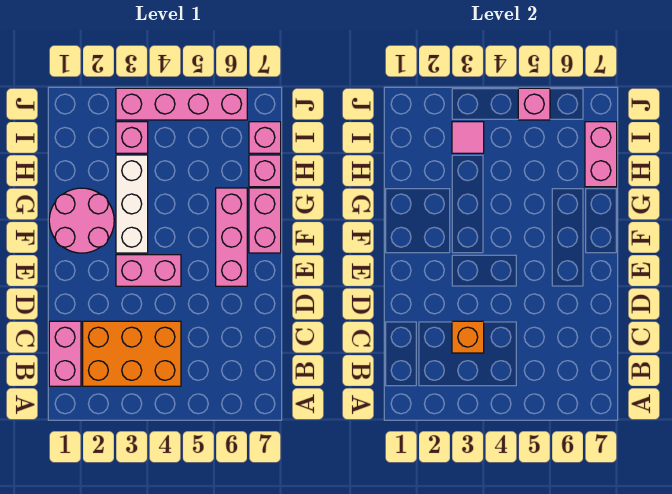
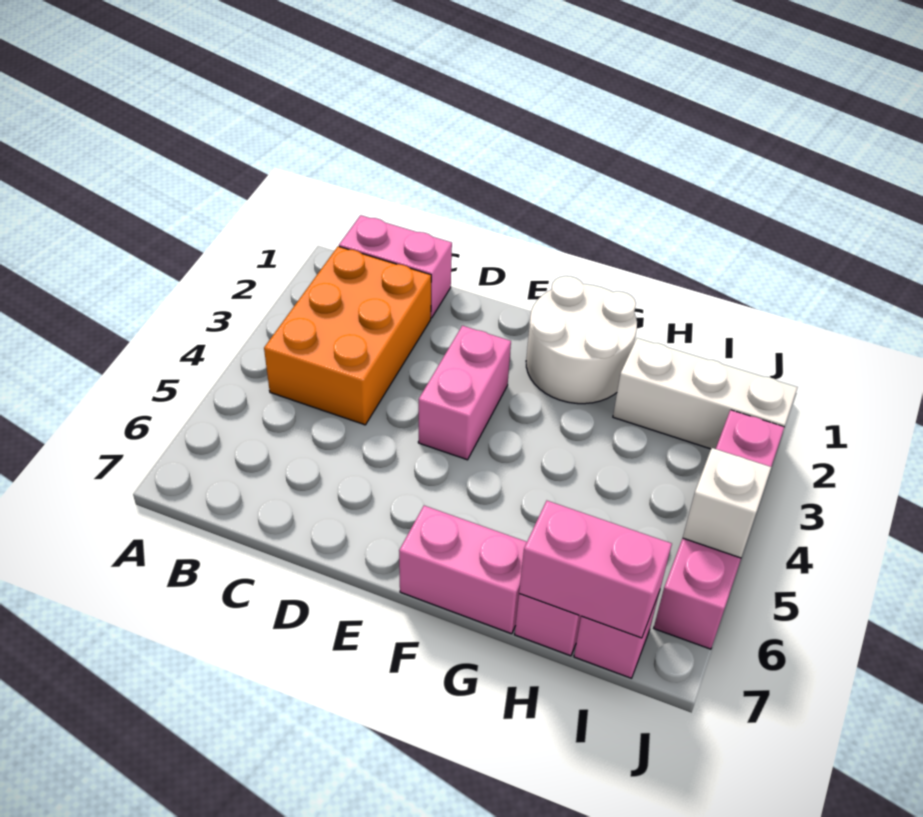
orange 1x1 brick [452,321,484,353] -> none
pink 1x3 brick [216,188,247,286] -> none
pink 2x2 round brick [49,188,114,253] -> white 2x2 round brick [526,276,637,404]
white 1x3 brick [116,155,148,253] -> white 1x3 brick moved to [613,338,798,449]
pink 1x1 brick [116,122,148,153] -> none
pink 1x1 tile [452,122,484,153] -> none
pink 1x1 brick [518,88,550,120] -> white 1x1 brick [683,448,771,558]

